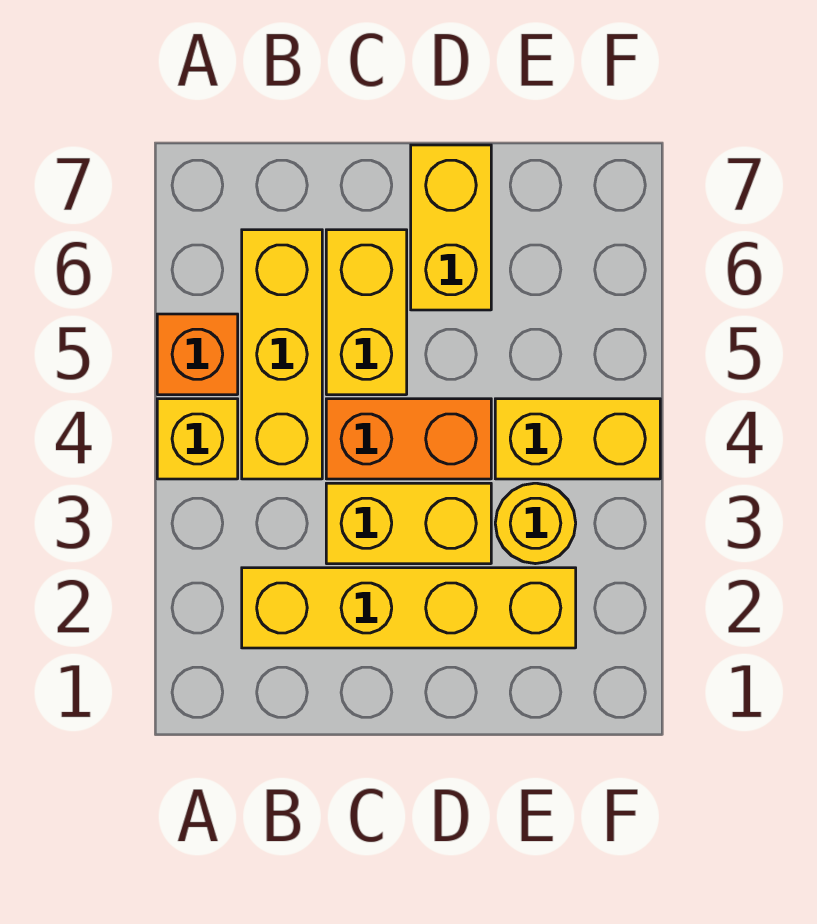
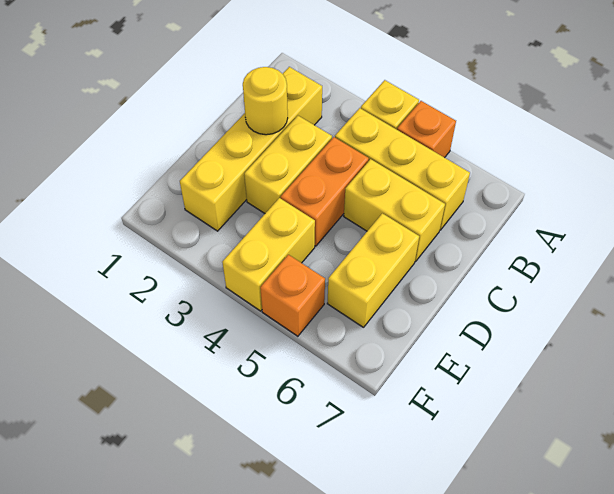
yellow 1x2 brick [411,145,491,310] -> yellow 1x2 brick turned to [327,213,419,327]
yellow 1x1 round brick [495,483,576,564] -> yellow 1x1 round brick moved to [243,67,288,135]
none -> orange 1x1 brick [260,255,325,336]

